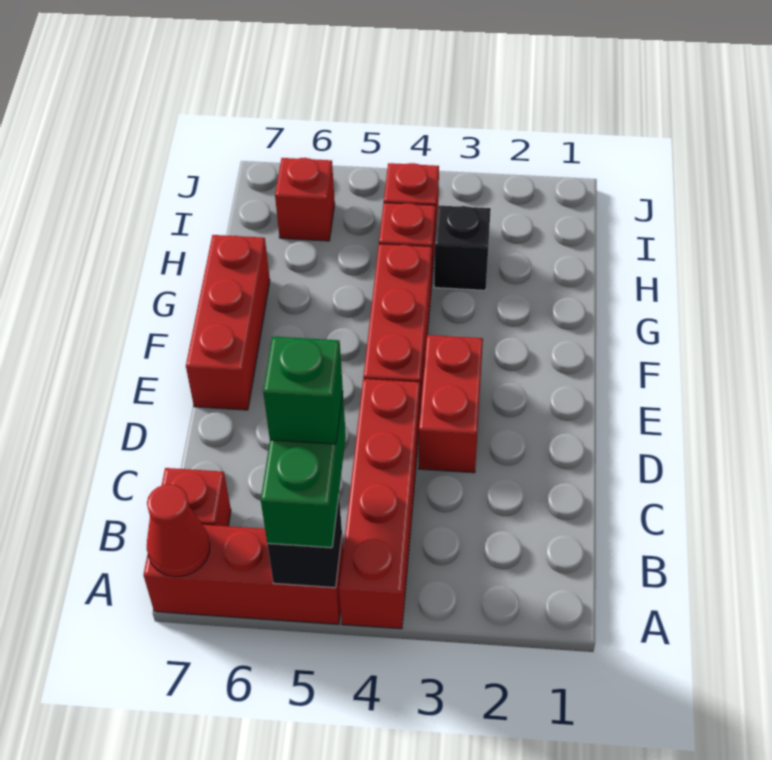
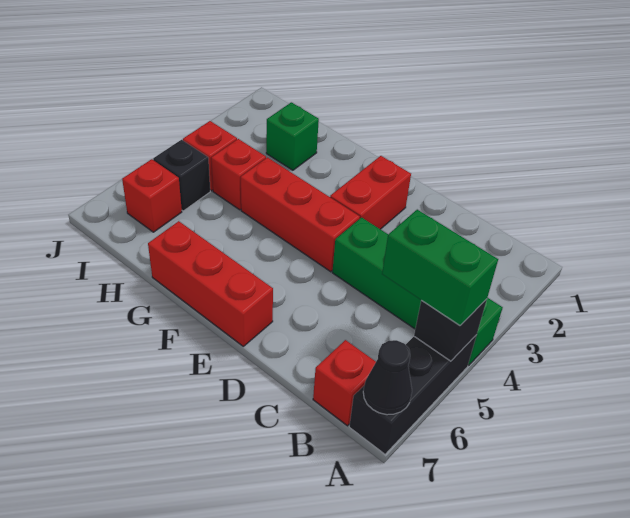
red 1x4 brick [339,379,420,629] -> green 1x4 brick [332,218,503,365]
red 1x3 brick [143,525,343,624] -> black 1x3 brick [349,335,477,454]
red 1x1 cone [147,484,210,577] -> black 1x1 cone [363,340,412,415]
green 1x1 brick [263,336,343,444] -> green 1x1 brick moved to [266,102,319,170]
red 1x2 brick [419,335,483,473] -> red 1x2 brick turned to [330,156,411,229]
black 1x1 brick [434,205,491,290] -> black 1x1 brick moved to [153,140,210,211]

